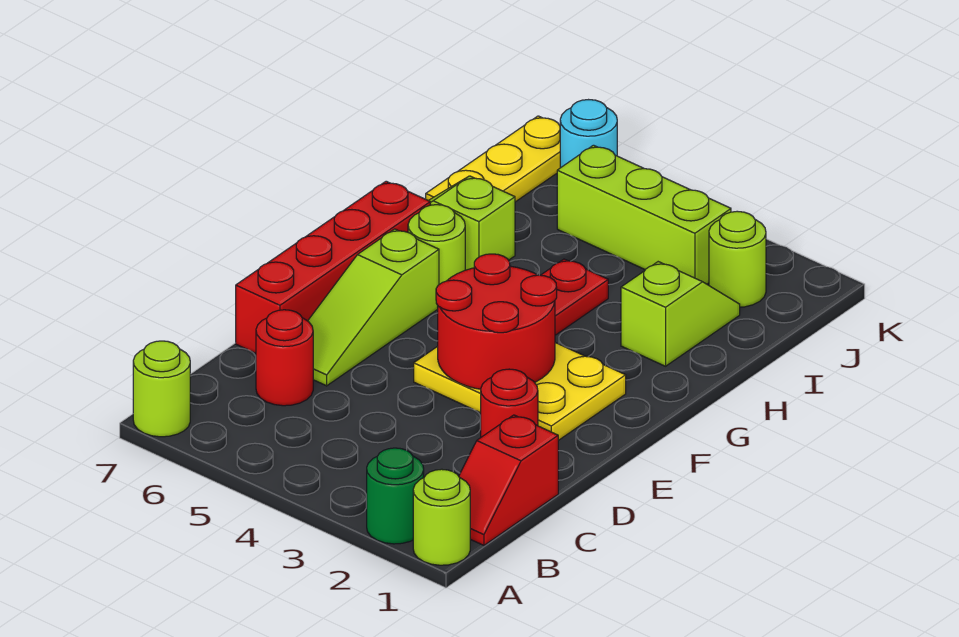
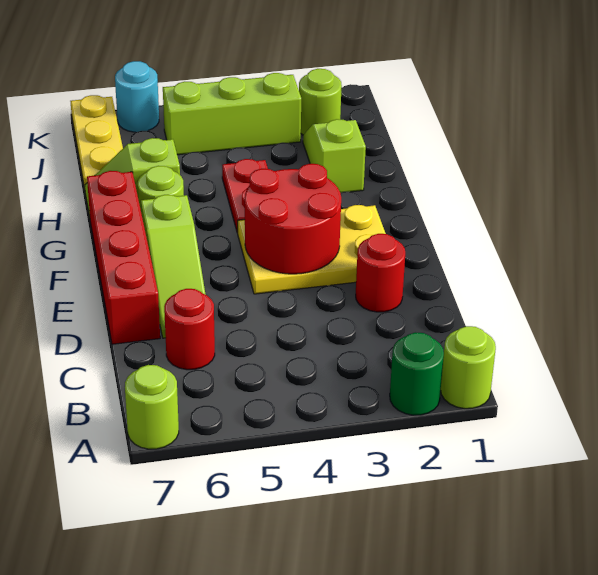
red 1x2 slope [459,415,558,545] -> none

